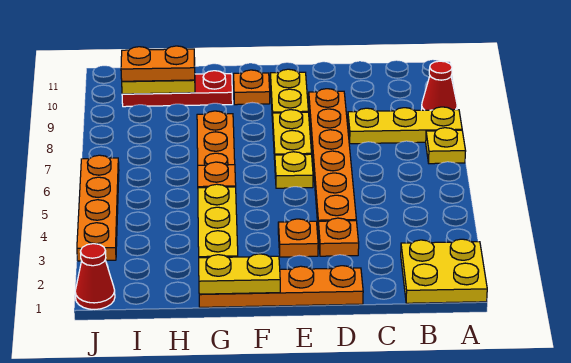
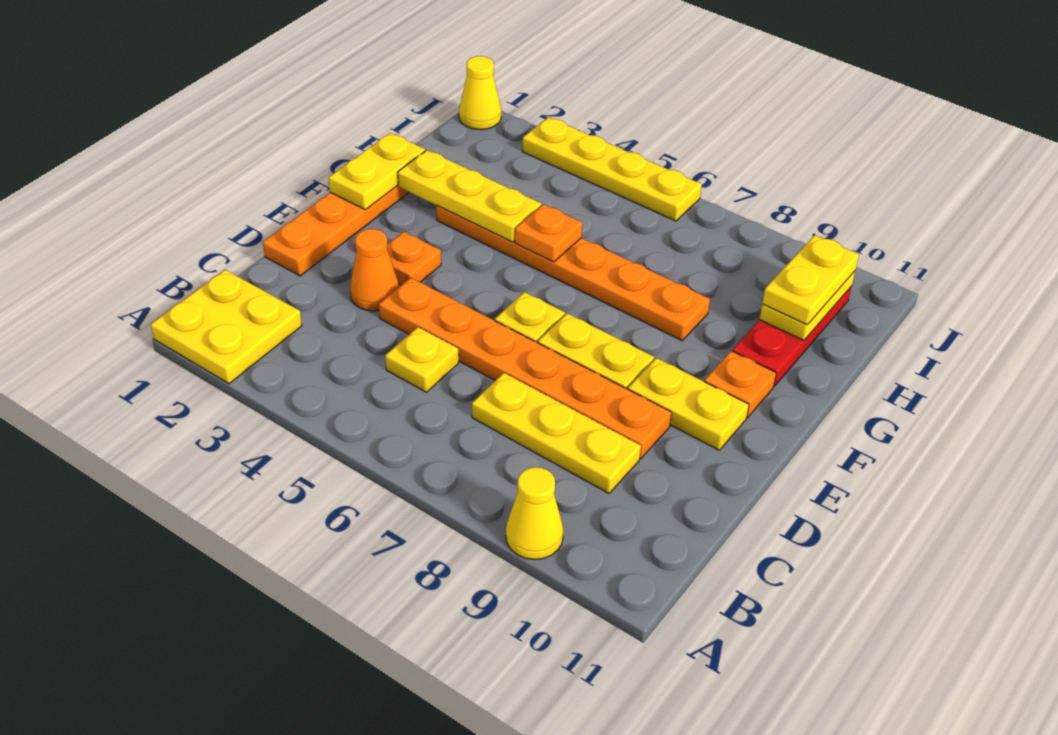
yellow 1x1 plate [426,128,466,164] -> yellow 1x1 plate moved to [385,327,459,392]
yellow 1x3 plate [348,107,462,144] -> yellow 1x3 plate turned to [472,373,641,493]
red 1x1 cone [422,61,457,110] -> yellow 1x1 cone [506,467,563,560]
orange 1x1 plate [318,218,359,256] -> orange 1x1 cone [350,229,399,311]
orange 1x2 plate [121,46,195,81] -> yellow 1x2 plate [762,235,859,324]
red 1x1 cone [75,244,115,309] -> yellow 1x1 cone [459,56,502,130]
orange 1x4 plate [77,155,119,261] -> yellow 1x4 plate [522,117,702,221]

